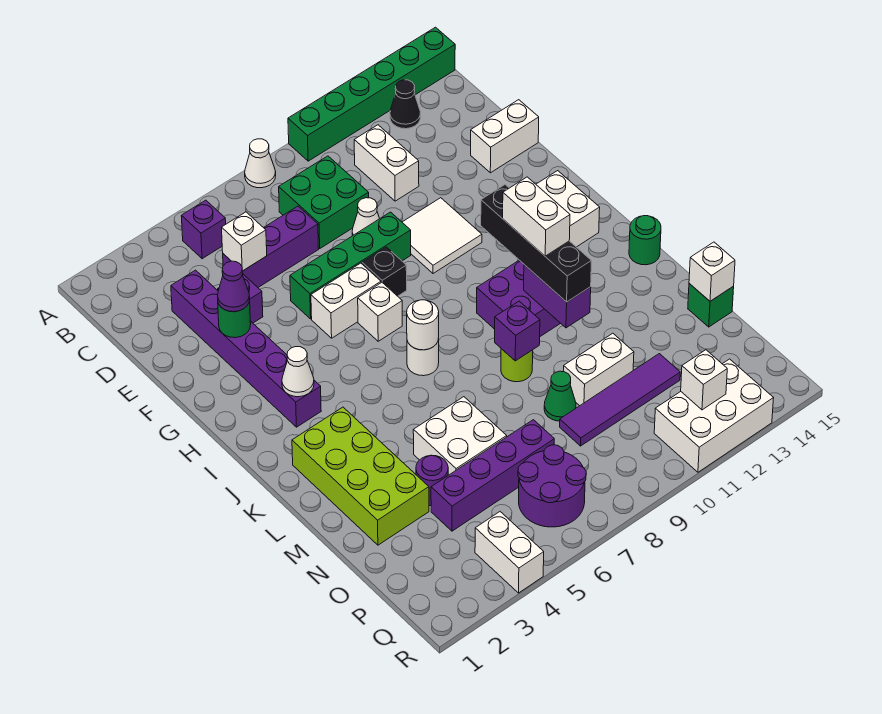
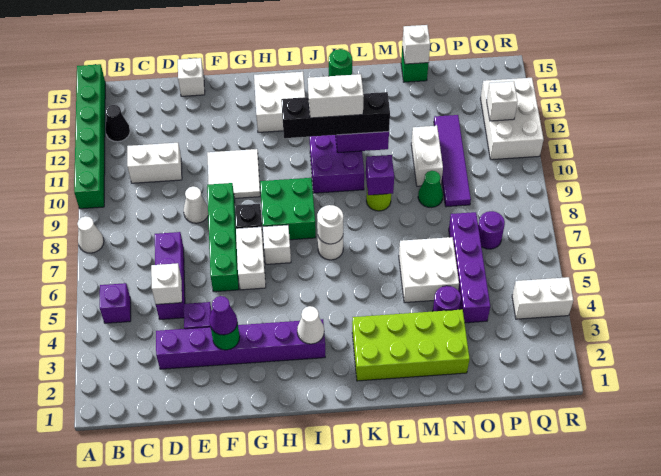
green 2x2 brick [279,156,369,248] -> green 2x2 brick moved to [260,178,316,240]
white 1x2 brick [471,100,539,173] -> white 1x1 brick [178,58,205,96]
purple 2x2 round brick [518,445,586,527] -> purple 1x1 round brick [478,211,505,249]

